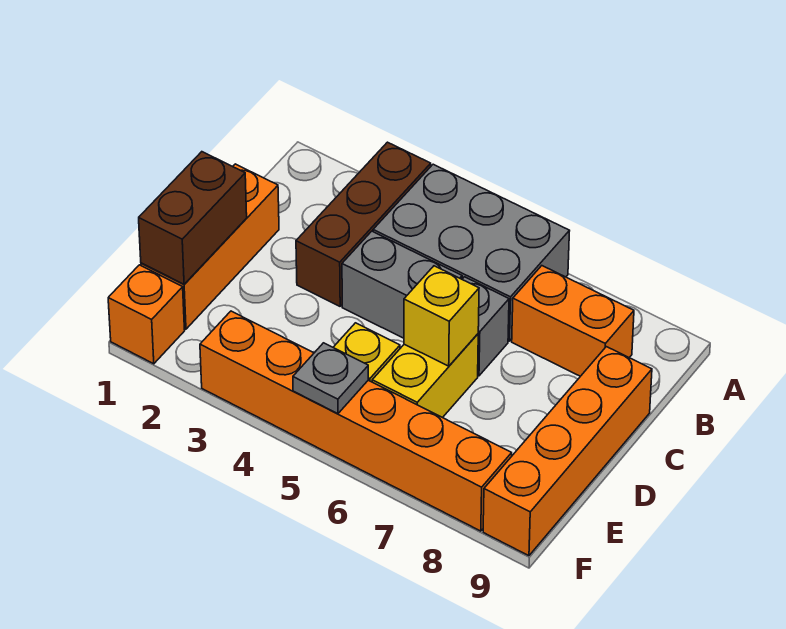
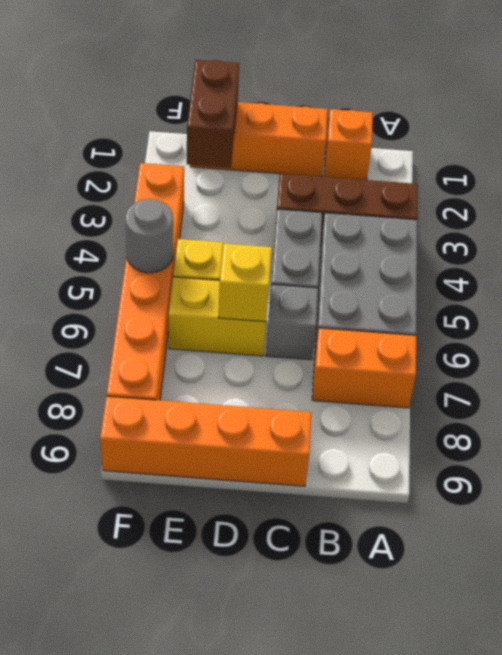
orange 1x2 brick [512,266,634,376] -> orange 1x2 brick turned to [312,328,416,408]
brown 1x2 brick [139,152,247,284] -> brown 1x2 brick turned to [187,60,239,168]
orange 1x1 brick [108,265,185,364] -> orange 1x1 brick moved to [324,109,373,180]
grey 1x1 plate [293,343,368,414] -> grey 1x1 round brick [125,199,173,273]

